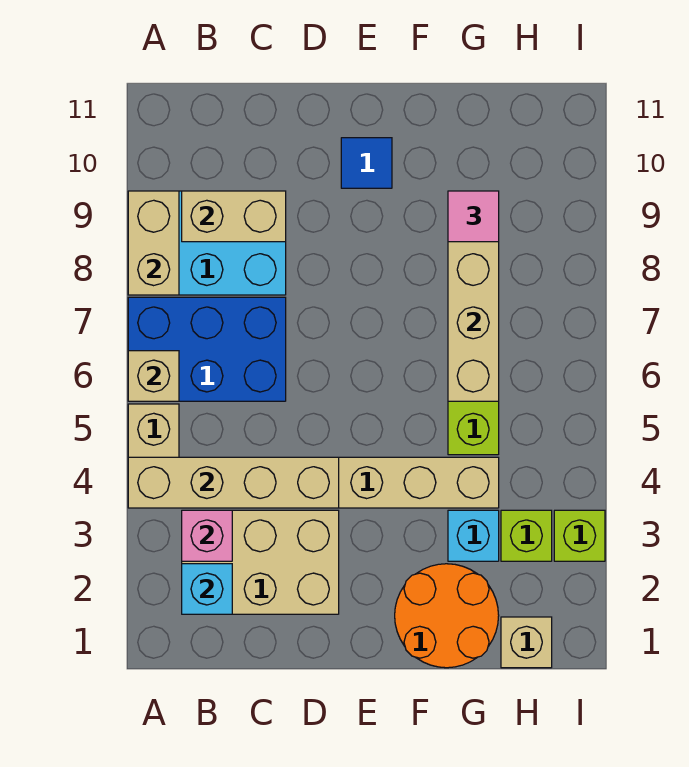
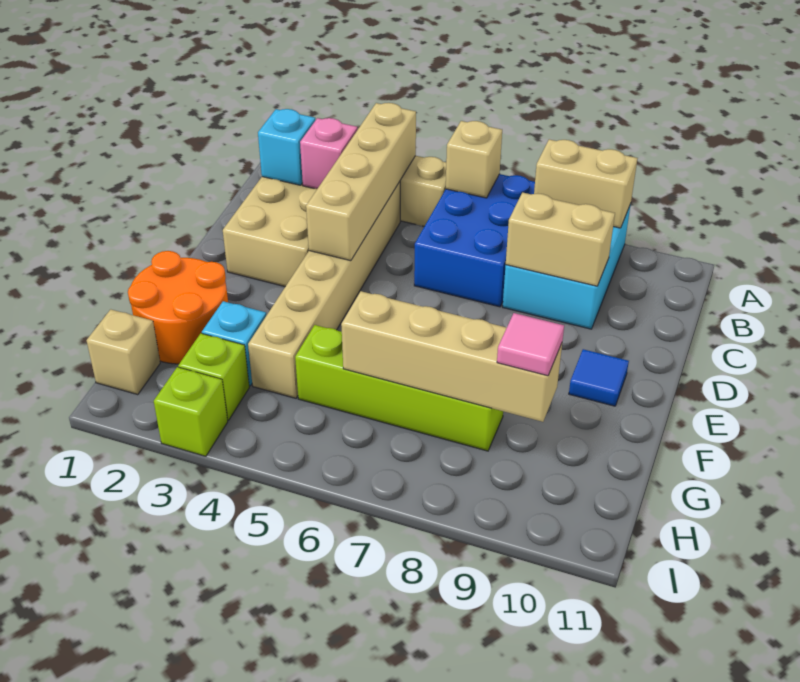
tan 1x2 brick [182,191,286,242] -> tan 1x2 brick turned to [506,193,615,286]

